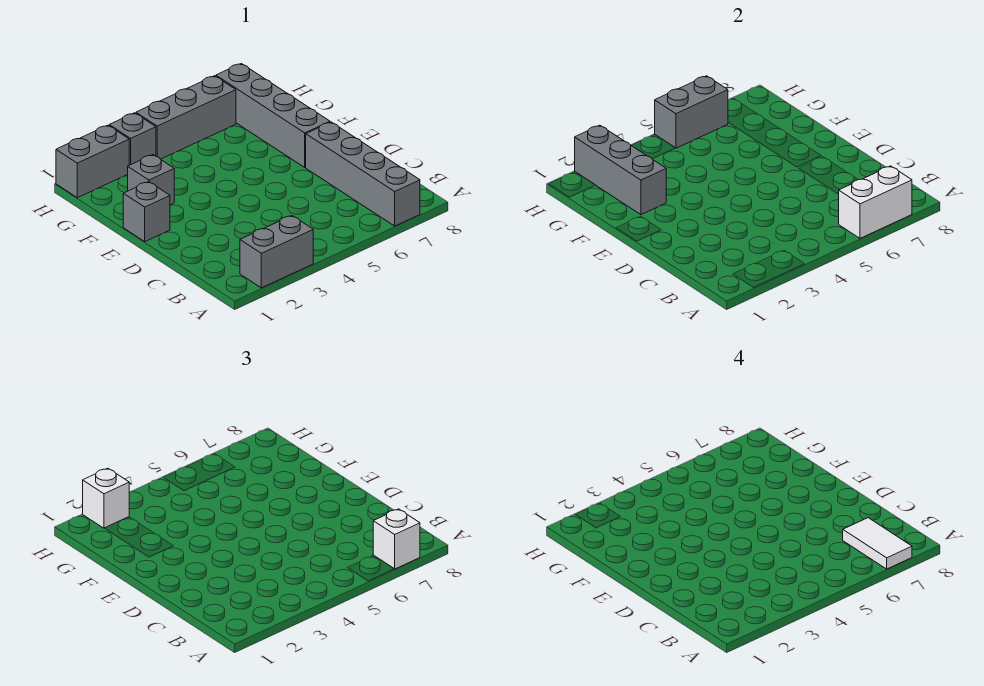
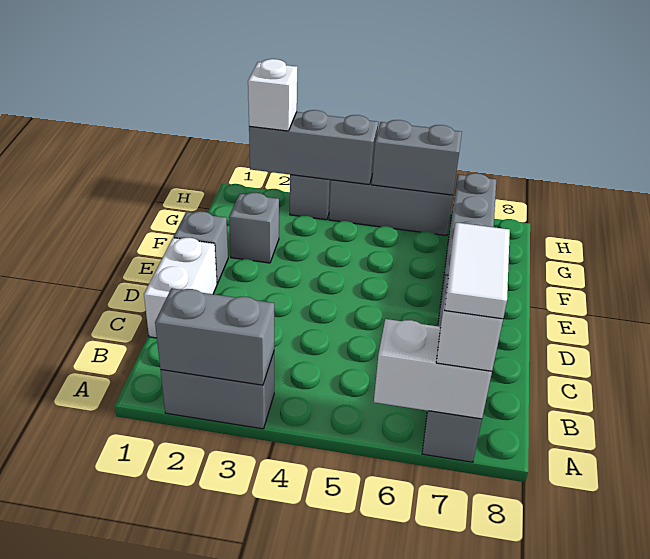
none -> white 1x2 brick [144,238,217,338]
grey 1x3 brick [575,125,666,215] -> grey 1x3 brick turned to [249,110,378,185]
grey 1x2 brick [56,125,129,198] -> grey 1x2 brick moved to [155,288,274,385]

